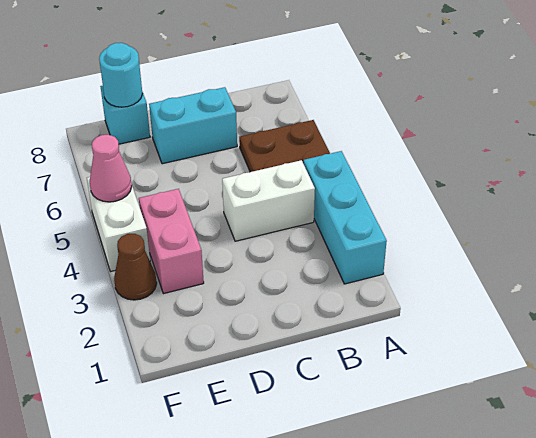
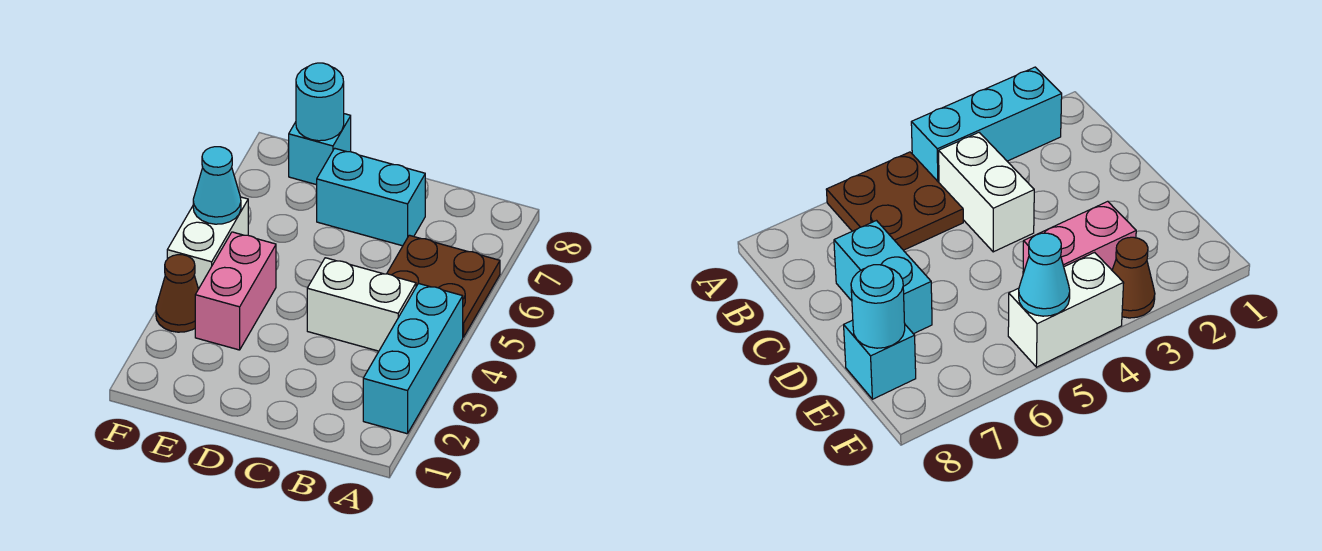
pink 1x1 cone [90,135,132,202] -> cyan 1x1 cone [193,147,241,224]

